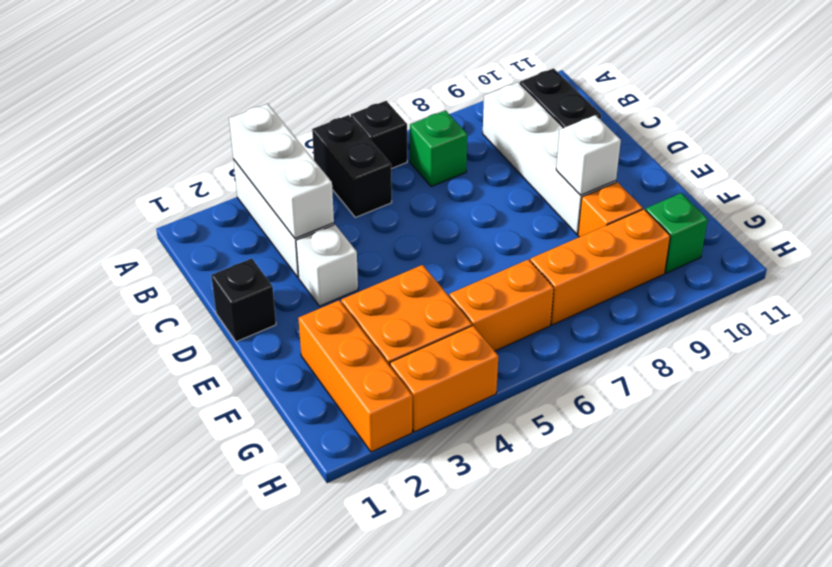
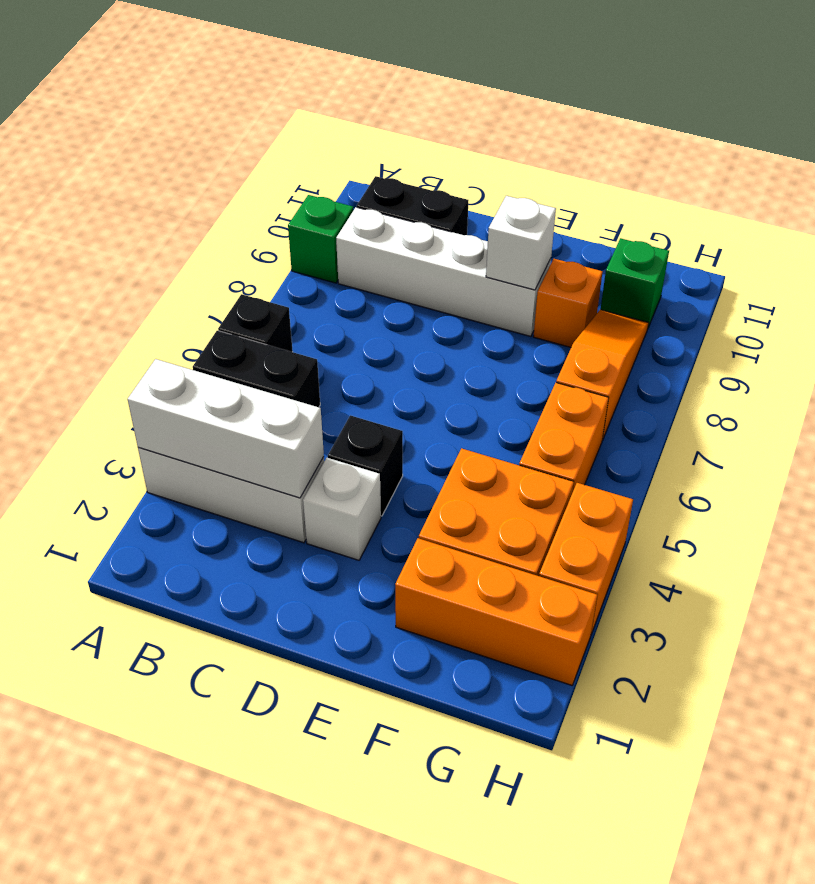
green 1x1 brick [410,111,467,187] -> green 1x1 brick moved to [288,195,354,283]
black 1x1 brick [211,258,276,342] -> black 1x1 brick moved to [328,415,403,516]
orange 1x3 brick [530,209,670,325] -> orange 1x3 slope [556,310,648,440]

